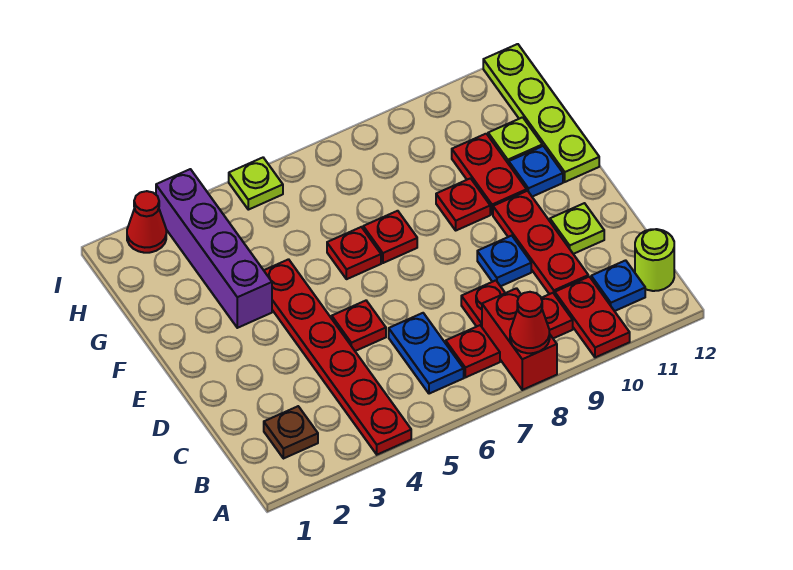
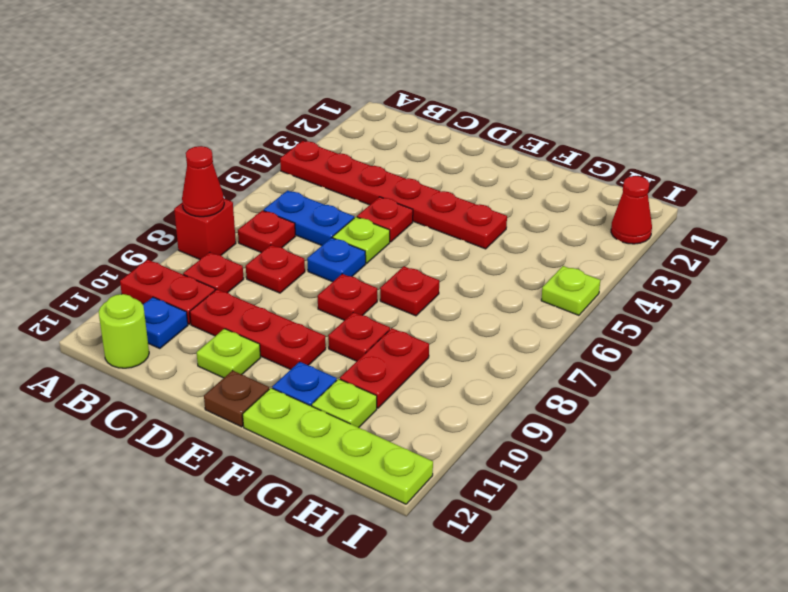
red 1x2 brick [482,288,557,390] -> red 1x1 brick [174,199,236,259]
brown 1x1 plate [264,406,318,459] -> brown 1x1 plate moved to [204,370,269,427]
none -> lime 1x1 plate [333,217,390,263]
blue 1x1 plate [477,236,531,286] -> blue 1x1 plate moved to [307,238,366,282]
purple 1x4 brick [156,169,272,328] -> none
red 1x1 plate [327,227,381,279] -> red 1x1 plate moved to [318,274,377,320]
red 1x2 plate [452,134,527,214] -> red 1x2 plate turned to [340,328,429,408]

